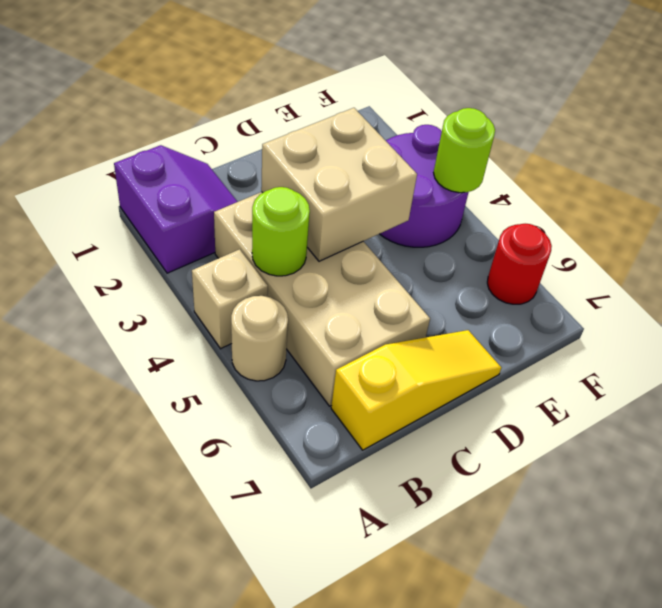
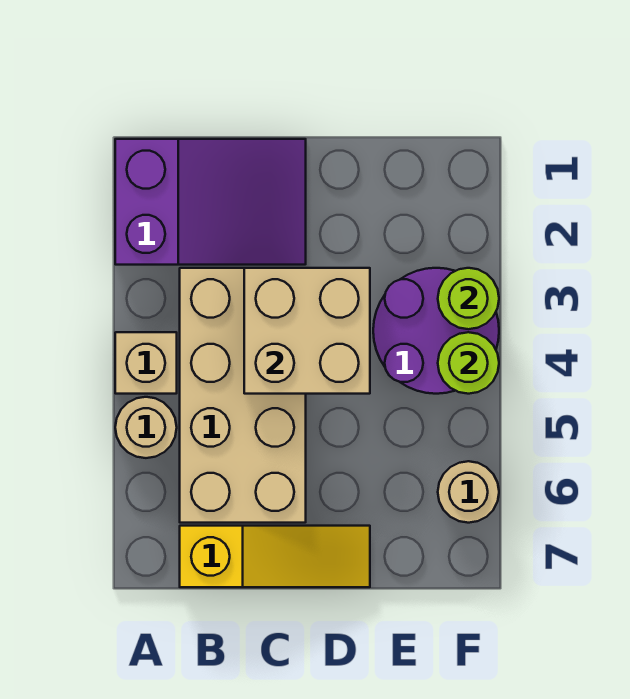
purple 2x2 slope [114,145,237,273] -> purple 2x3 slope [115,139,306,265]
lime 1x1 round brick [252,187,310,276] -> lime 1x1 round brick moved to [438,268,499,329]
red 1x1 round brick [487,224,552,304] -> tan 1x1 round brick [438,461,499,523]

